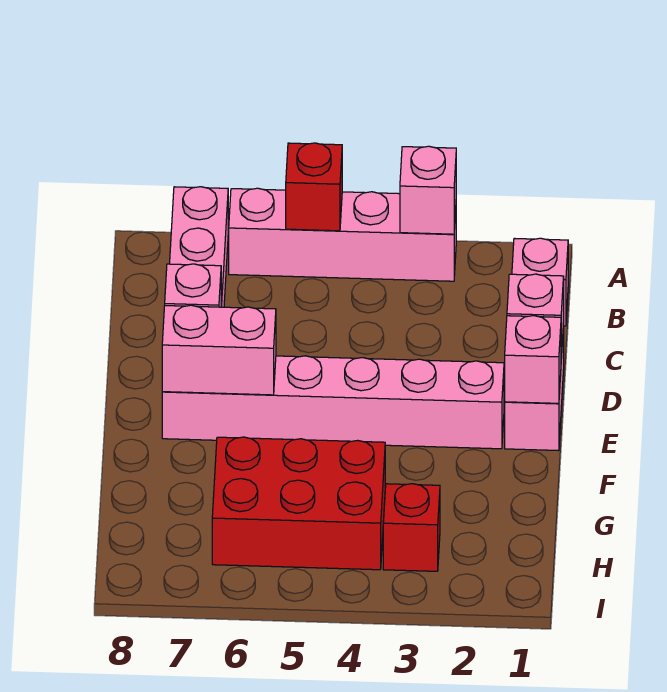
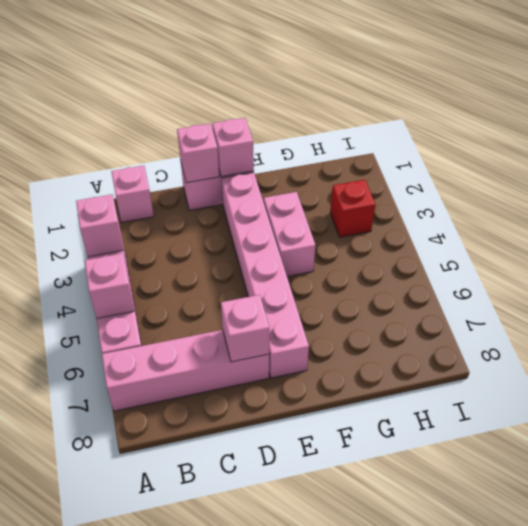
red 1x1 brick [286,143,342,231] -> pink 1x1 brick [85,253,134,318]
pink 1x2 brick [162,305,276,395] -> pink 1x2 brick moved to [264,192,315,277]
red 2x3 brick [212,437,385,570] -> none

